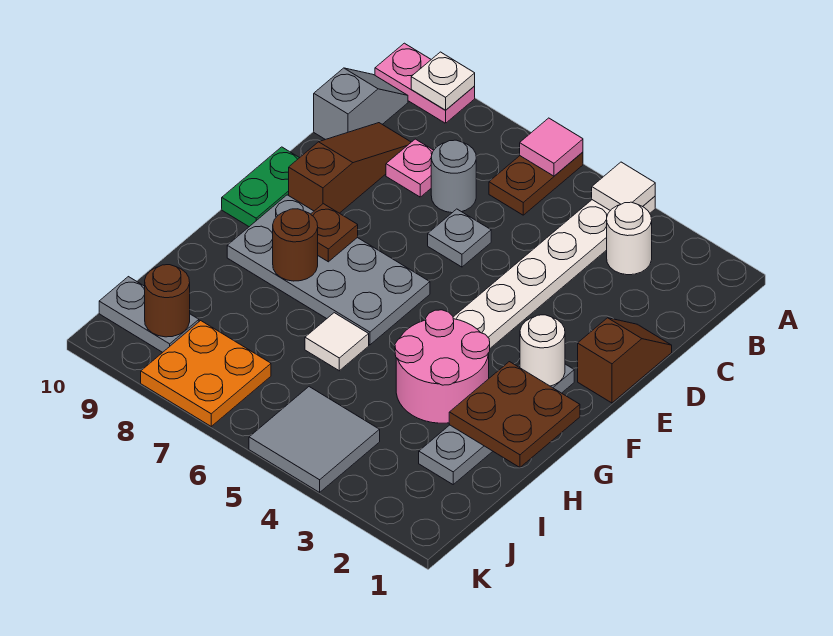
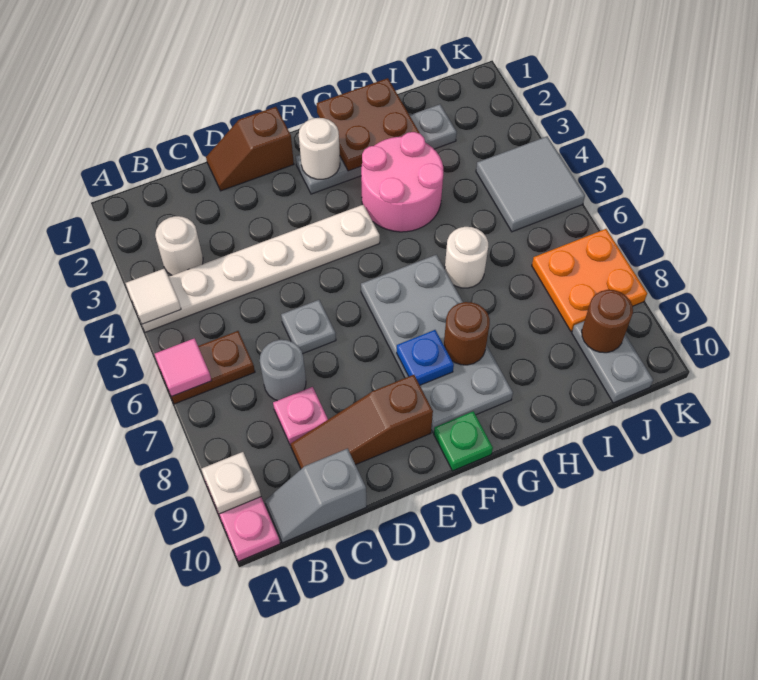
green 1x2 plate [222,147,299,227] -> green 1x1 plate [434,411,493,471]
brown 1x1 plate [311,204,358,262] -> blue 1x1 plate [397,330,454,385]
white 1x1 tile [305,313,369,371] -> white 1x1 round brick [445,227,488,288]

